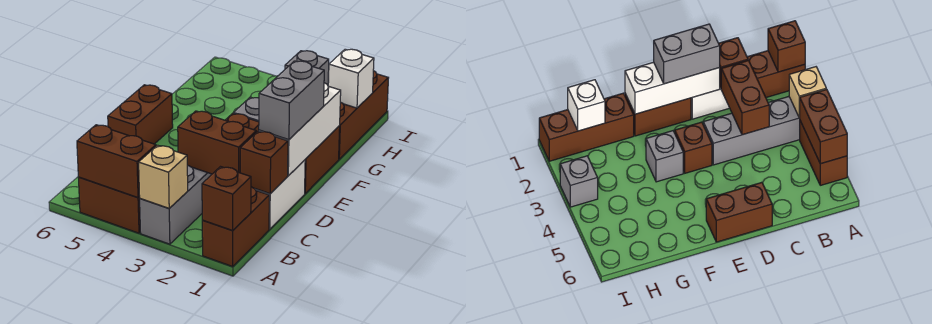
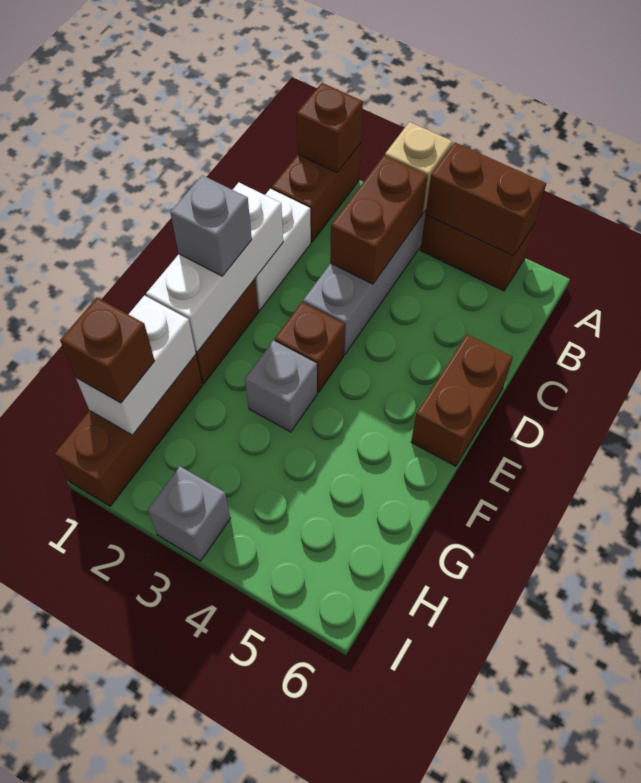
brown 1x1 brick [240,131,288,194] -> brown 1x1 brick moved to [60,298,155,403]
brown 1x2 brick [178,111,256,174] -> brown 1x2 brick turned to [330,156,427,284]
grey 1x2 brick [259,61,324,140] -> grey 1x1 brick [170,175,252,276]
white 1x1 brick [328,49,374,108] -> white 1x2 brick [76,295,196,435]

